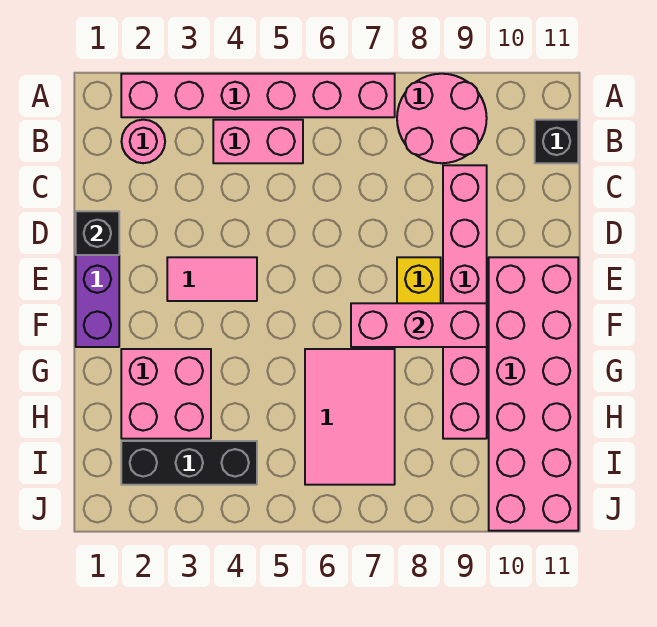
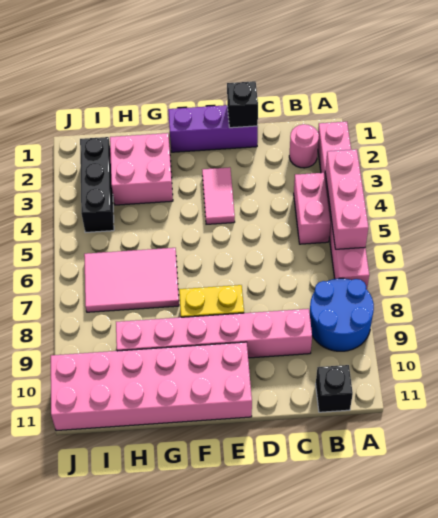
pink 2x2 round brick [397,74,487,163] -> blue 2x2 round brick [310,278,374,351]
pink 1x3 brick [351,303,487,347] -> pink 1x3 brick moved to [325,149,368,249]

